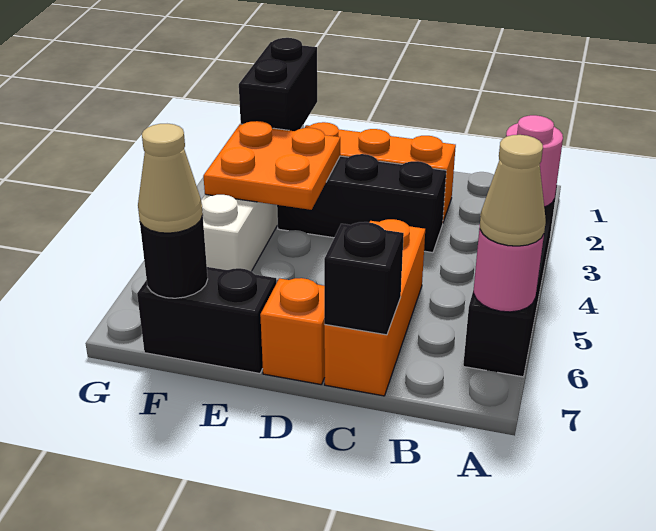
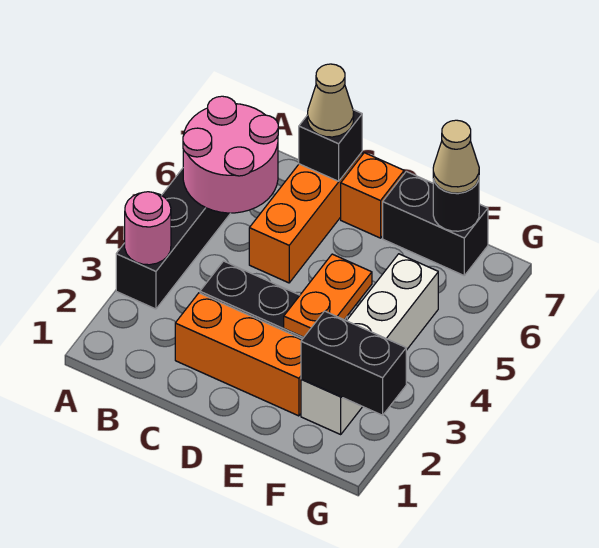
pink 1x1 round brick [474,228,544,312] -> pink 2x2 round brick [183,96,278,213]
tan 1x1 cone [480,135,546,246] -> tan 1x1 cone moved to [307,64,354,137]
orange 2x2 plate [203,121,340,210] -> orange 1x2 plate [284,254,372,337]
black 1x2 brick [239,38,317,131] -> black 1x2 brick turned to [301,311,406,415]

